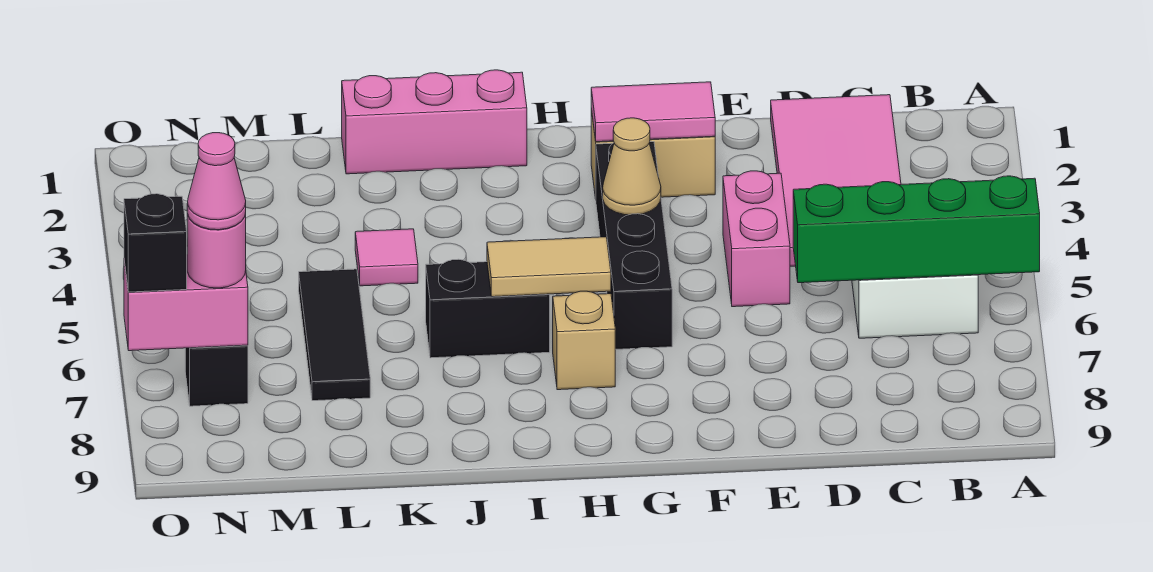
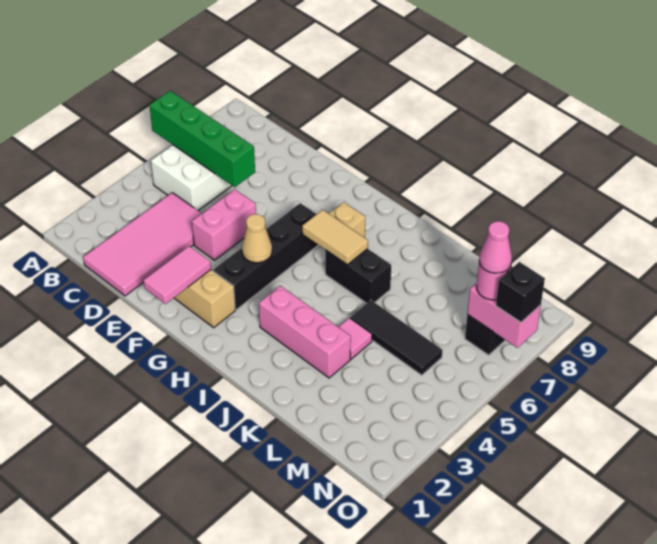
pink 1x2 tile [591,82,715,142] -> pink 1x2 tile turned to [143,246,211,304]
pink 1x3 brick [342,70,527,174] -> pink 1x3 brick moved to [259,286,351,378]
black 1x3 tile [299,269,370,401] -> black 1x3 tile turned to [350,300,443,375]

